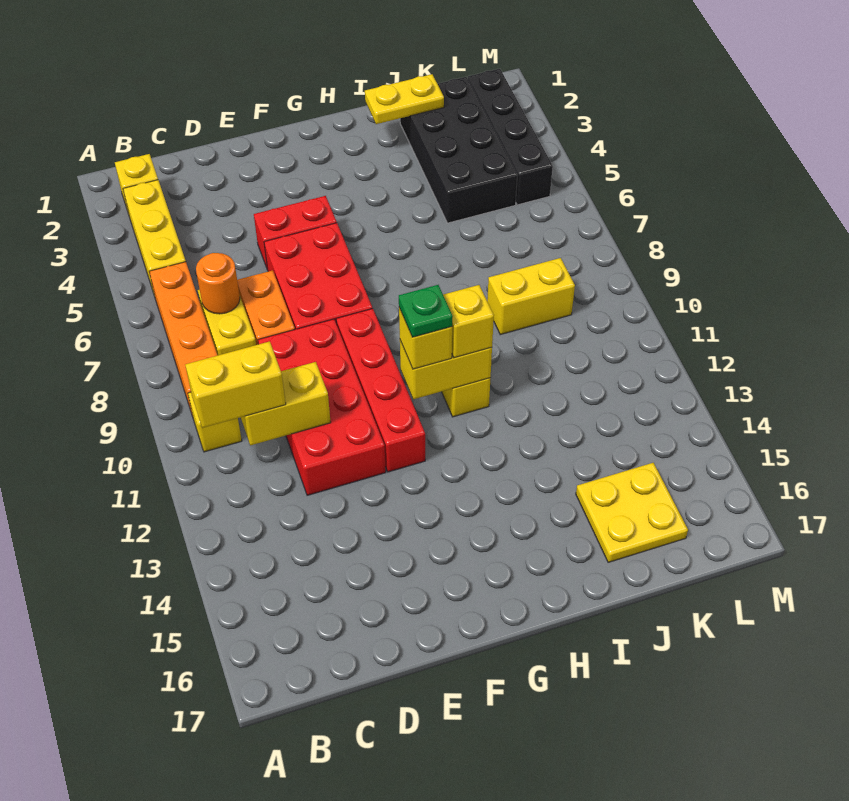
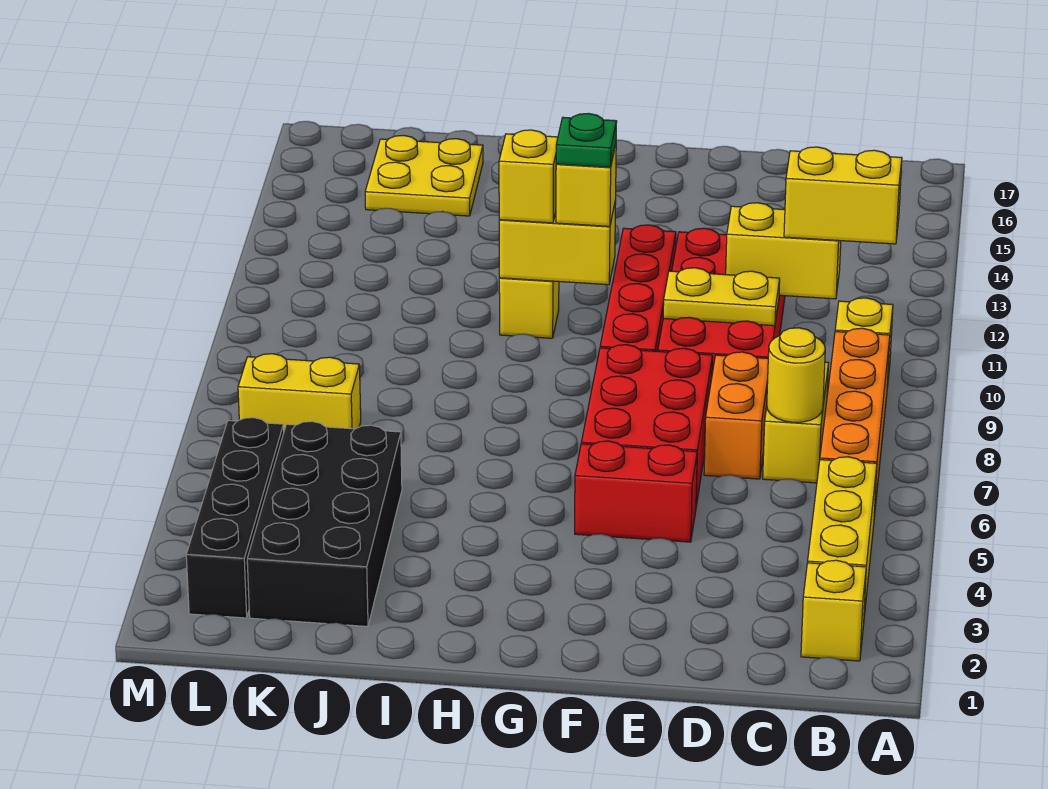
orange 1x1 round brick [196,253,240,314] -> yellow 1x1 round brick [767,328,825,422]
yellow 1x2 plate [365,74,444,124] -> yellow 1x2 plate moved to [663,268,780,326]
yellow 1x2 brick [487,258,575,335] -> yellow 1x2 brick moved to [238,354,361,430]

